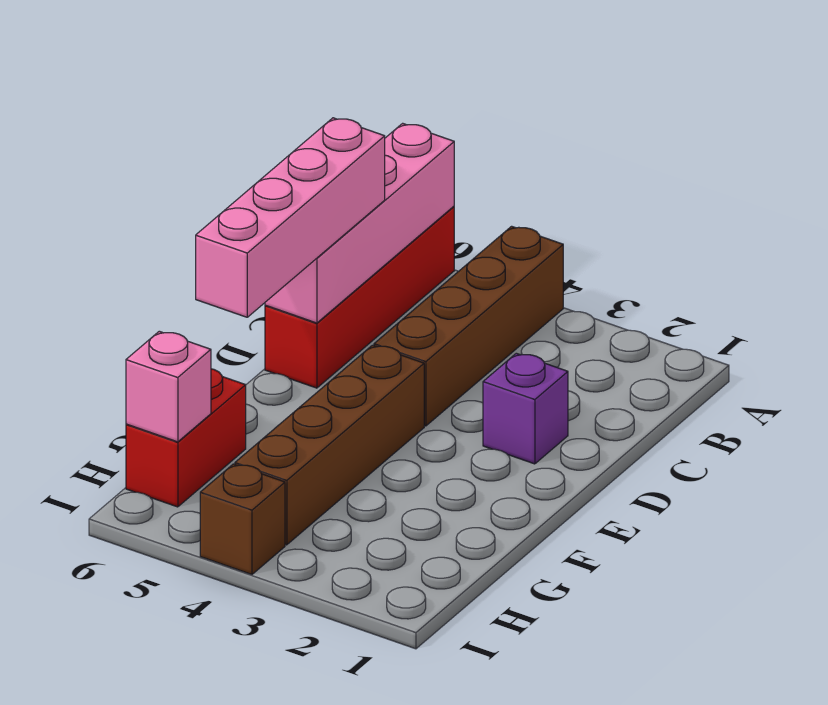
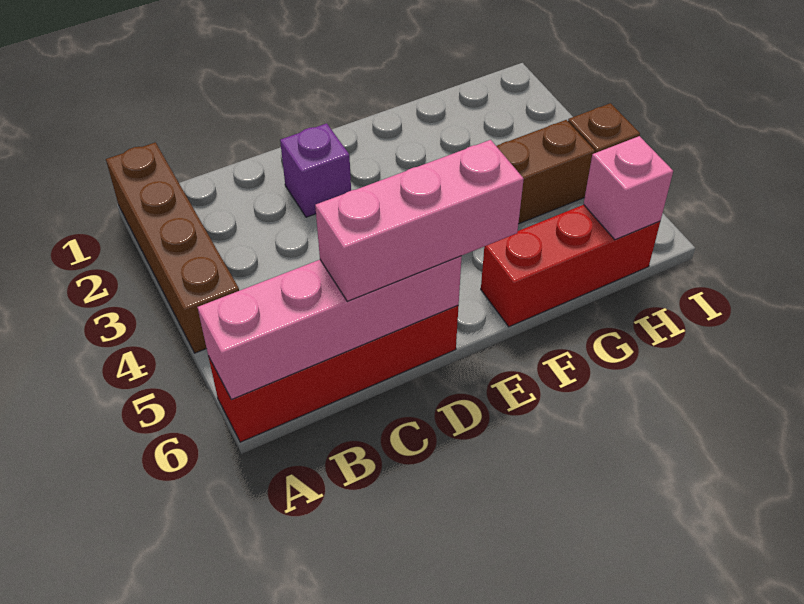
brown 1x4 brick [374,226,563,426] -> brown 1x4 brick turned to [106,142,239,353]
pink 1x4 brick [196,118,385,317] -> pink 1x3 brick [315,140,524,301]
red 1x2 brick [126,369,246,507] -> red 1x3 brick [481,205,660,327]

